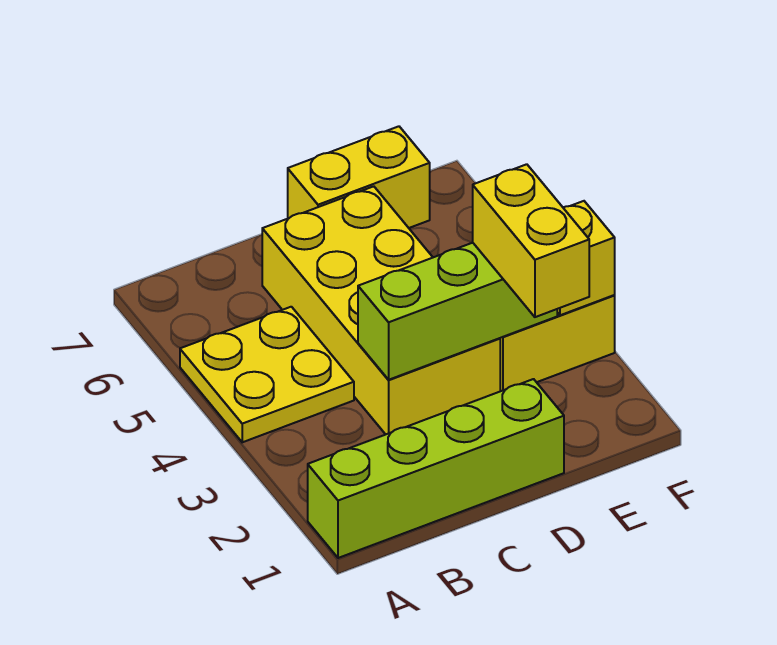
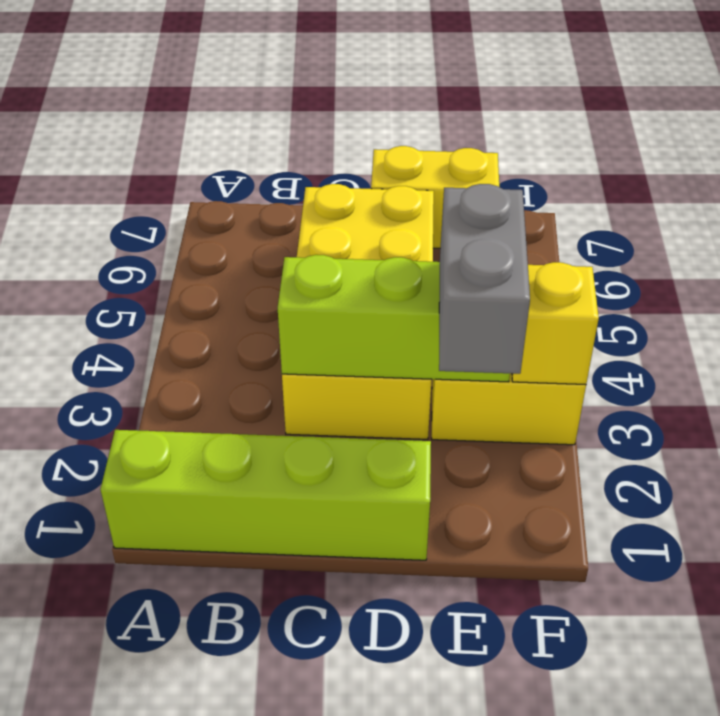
yellow 2x2 plate [180,307,354,442] -> none
yellow 1x2 brick [473,164,589,317] -> grey 1x2 brick [439,184,530,374]

